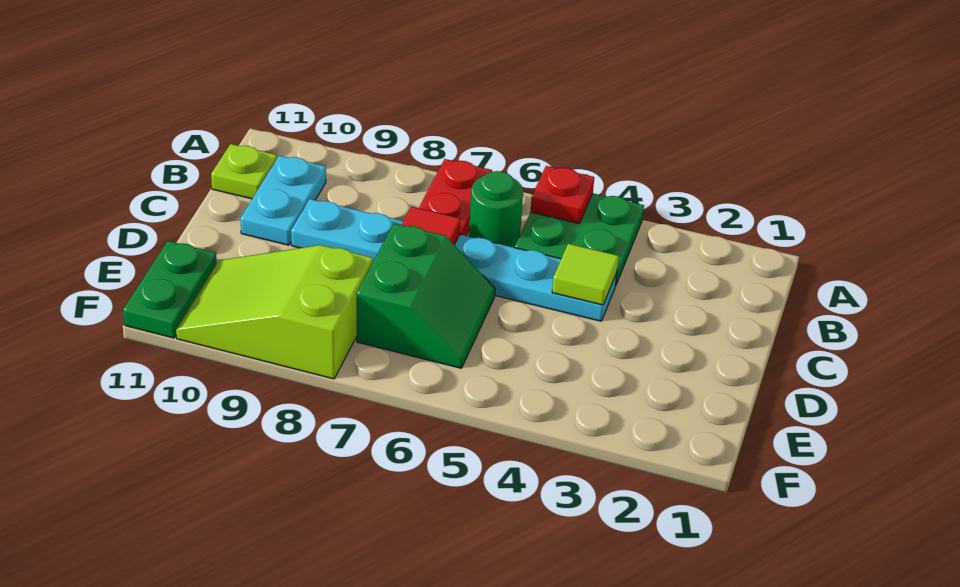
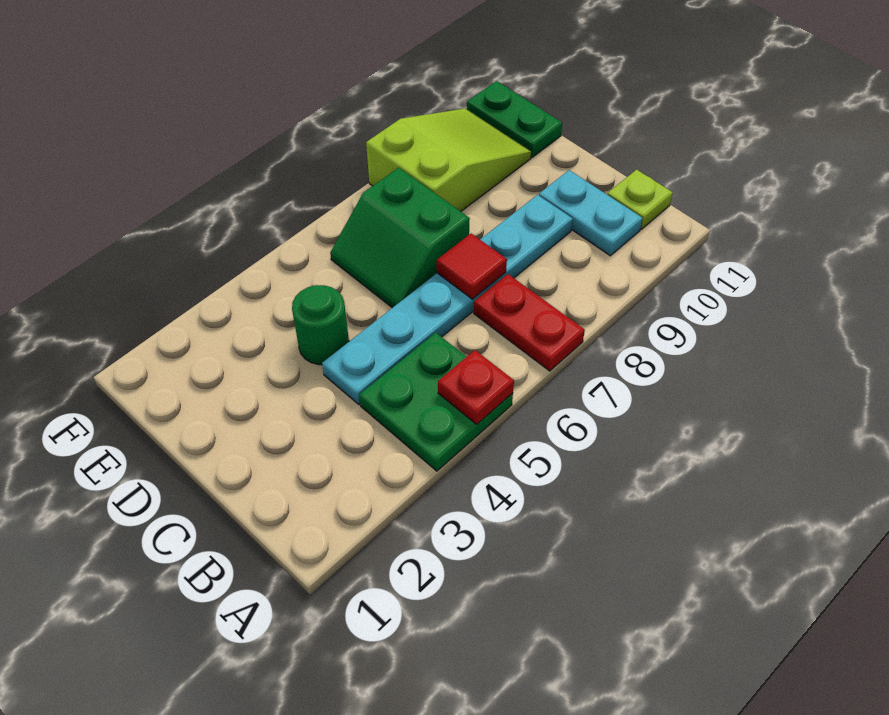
green 1x1 round brick [469,171,523,248] -> green 1x1 round brick moved to [292,285,349,365]
lime 1x1 tile [552,244,619,305] -> none

